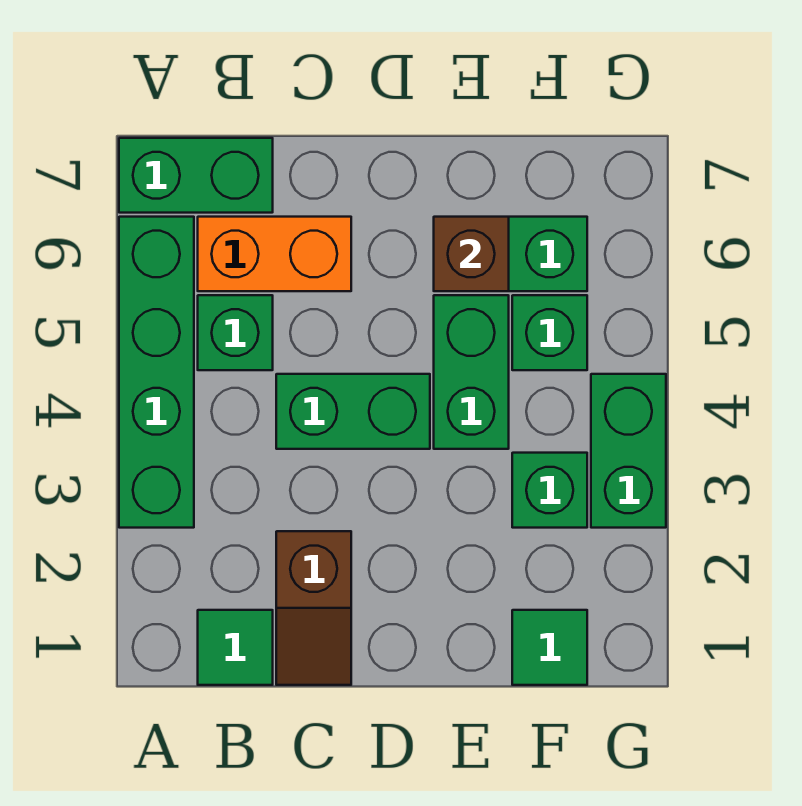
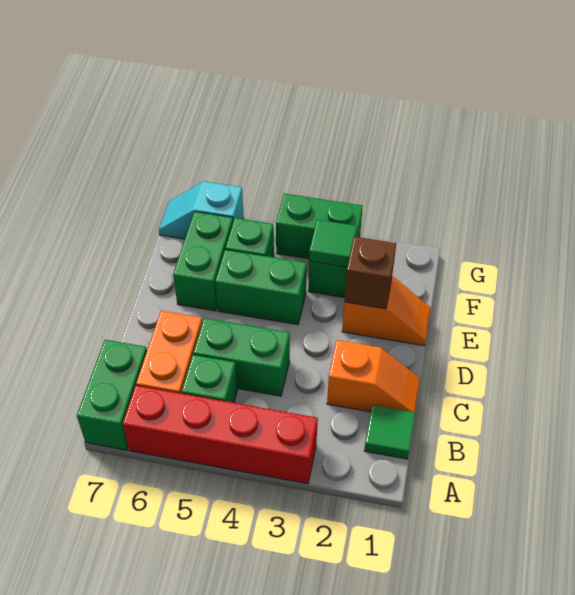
green 1x4 brick [119,217,194,528] -> red 1x4 brick [123,386,318,484]
brown 1x2 slope [276,531,351,685] -> orange 1x2 slope [327,340,420,412]
green 1x2 brick [276,374,430,449] -> green 1x2 brick turned to [193,318,290,396]
none -> orange 1x2 slope [342,276,431,346]
brown 1x1 brick [434,217,509,291] -> brown 1x1 brick moved to [344,237,396,309]
green 1x1 tile [512,610,587,685] -> green 1x1 tile moved to [309,220,357,267]
none -> cyan 1x2 slope [159,181,244,239]

